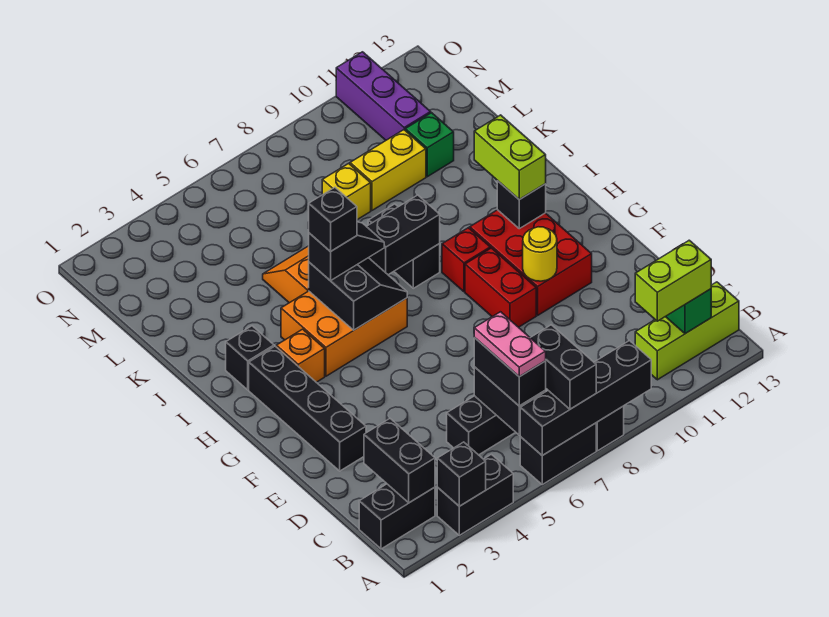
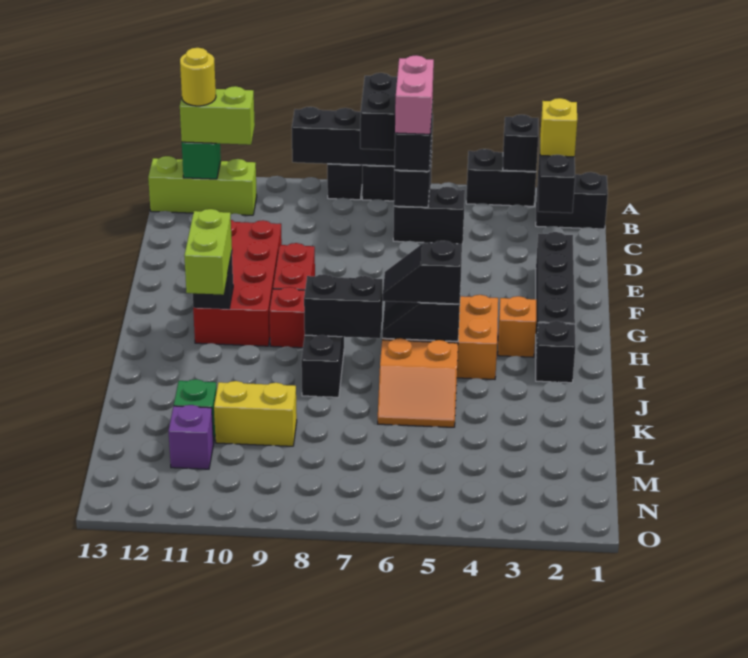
pink 1x2 plate [474,312,546,377] -> pink 1x2 brick [395,55,434,134]
red 2x3 brick [470,210,592,315] -> red 2x4 brick [193,220,282,346]
yellow 1x1 round brick [523,227,557,281] -> yellow 1x1 round brick moved to [180,48,216,106]
black 1x1 brick [308,187,357,252] -> none
yellow 1x1 brick [322,163,371,220] -> yellow 1x1 brick moved to [540,98,577,157]
purple 1x3 brick [336,52,431,140] -> purple 1x1 brick [168,405,214,469]

